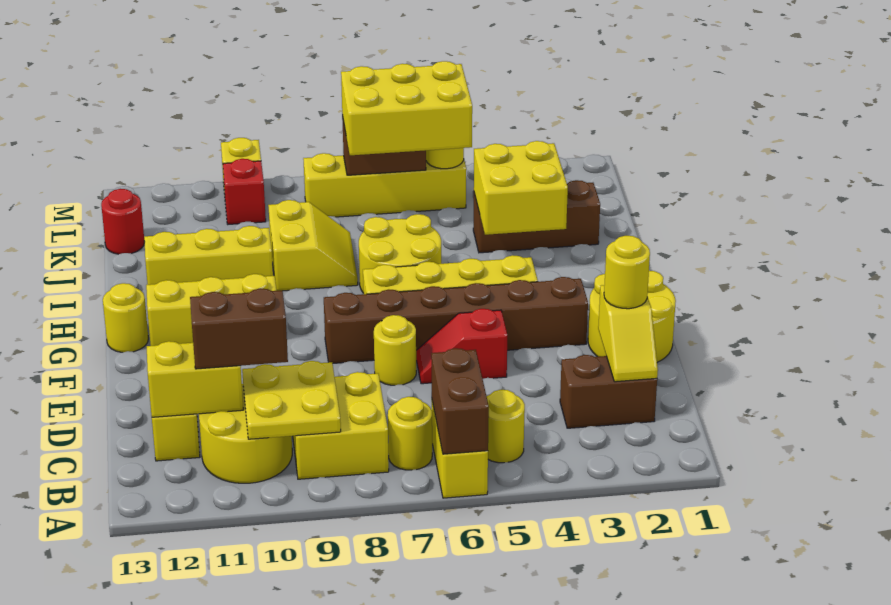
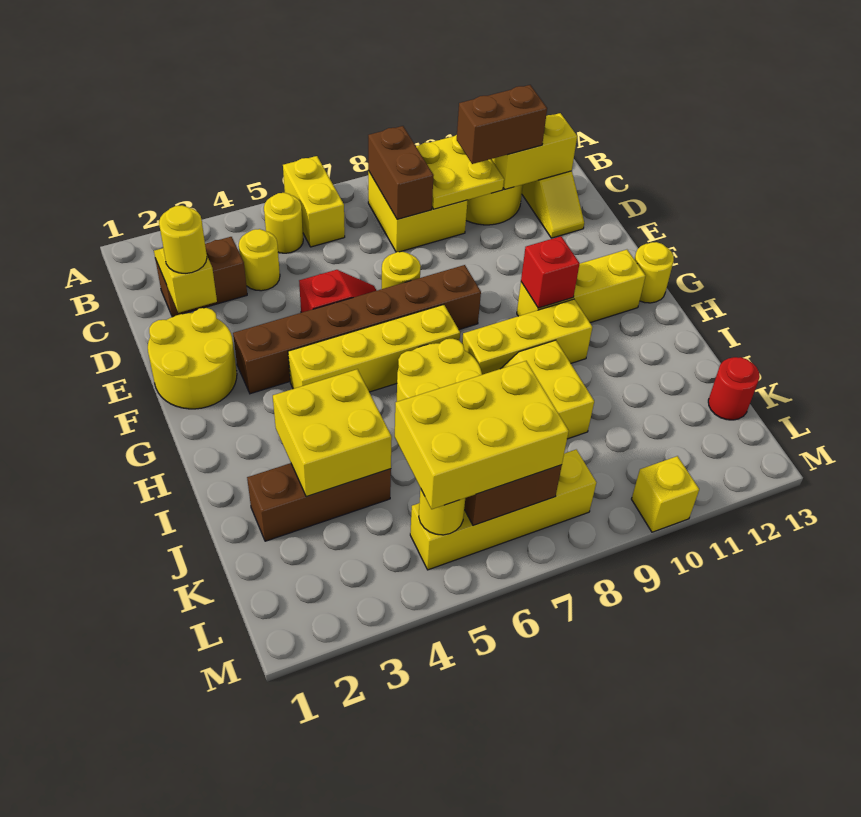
brown 1x2 brick [431,348,489,454] -> brown 1x2 brick moved to [368,126,434,219]
yellow 1x1 round brick [388,397,432,470] -> yellow 1x1 round brick moved to [239,229,280,291]
yellow 1x3 brick [144,226,273,285] -> yellow 1x3 brick moved to [462,299,592,375]
red 1x1 brick [223,159,266,224] -> red 1x1 brick moved to [521,236,580,308]

